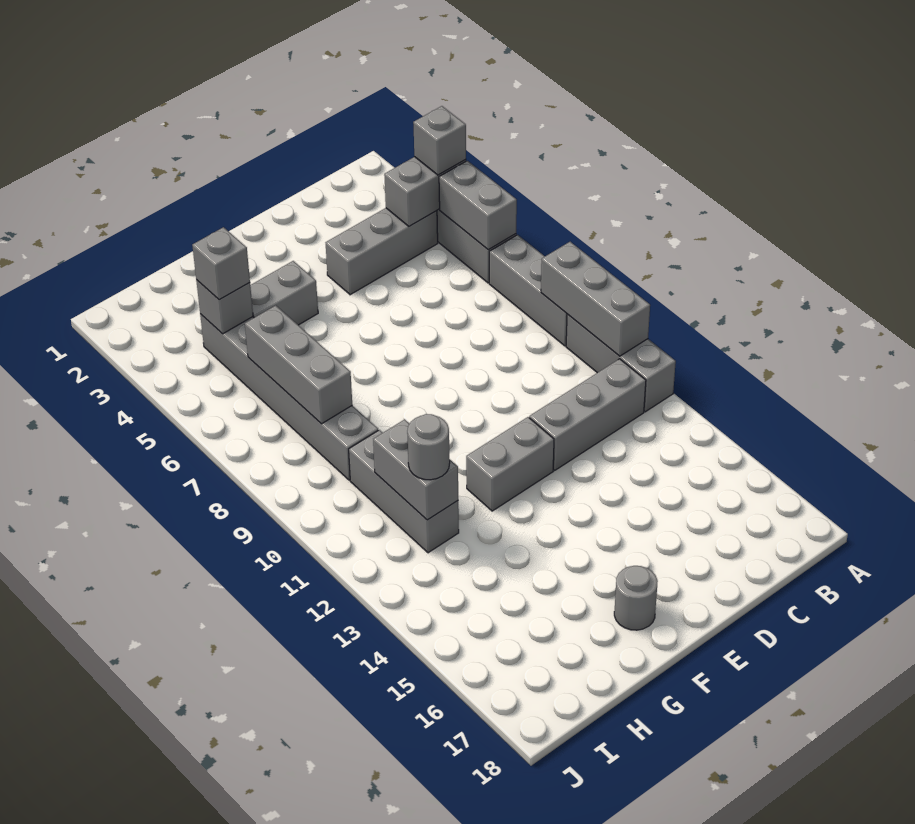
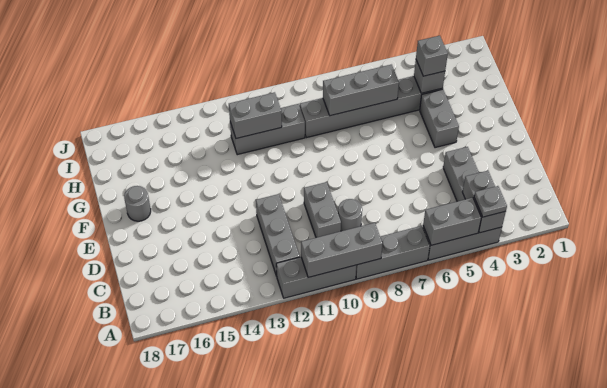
grey 1x1 brick [413,106,466,175] -> grey 1x1 plate [474,186,507,217]
grey 1x2 brick [466,417,554,511] -> grey 1x2 brick moved to [304,182,341,238]
grey 1x1 round brick [407,414,450,480] -> grey 1x1 round brick moved to [338,199,362,231]

